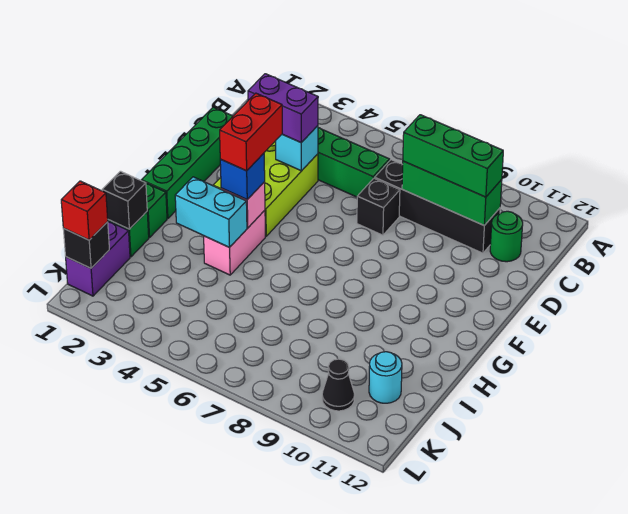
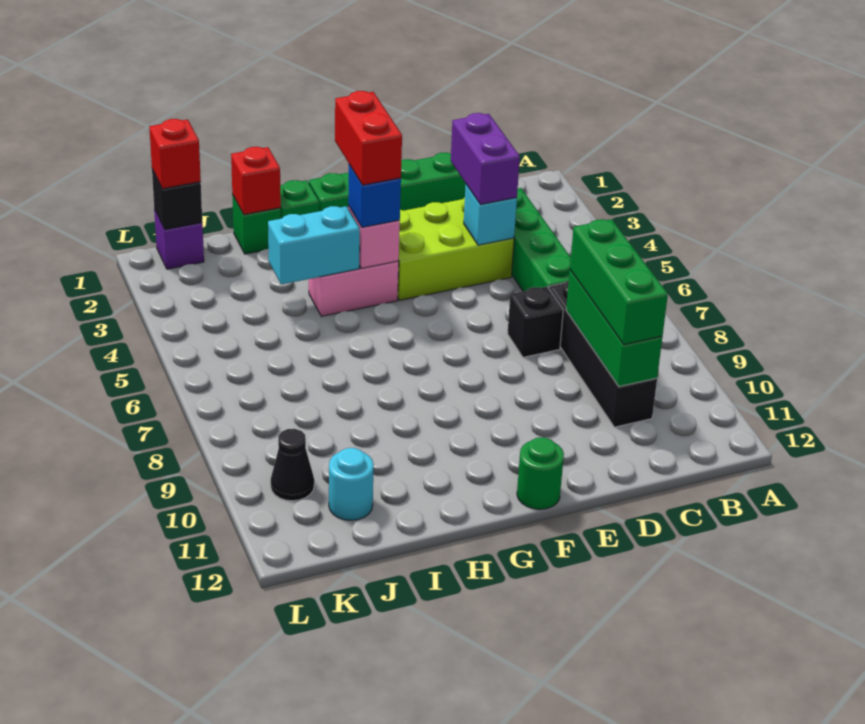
green 1x1 round brick [490,211,523,262] -> green 1x1 round brick moved to [517,438,564,509]
red 1x2 brick [220,93,282,171] -> red 1x2 brick turned to [335,91,402,185]
cyan 1x2 brick [175,177,247,247] -> cyan 1x2 brick turned to [268,206,360,284]
black 1x1 brick [102,171,147,229] -> red 1x1 brick [231,147,281,215]
purple 1x2 brick [66,221,130,296] -> purple 1x1 brick [154,210,204,269]

